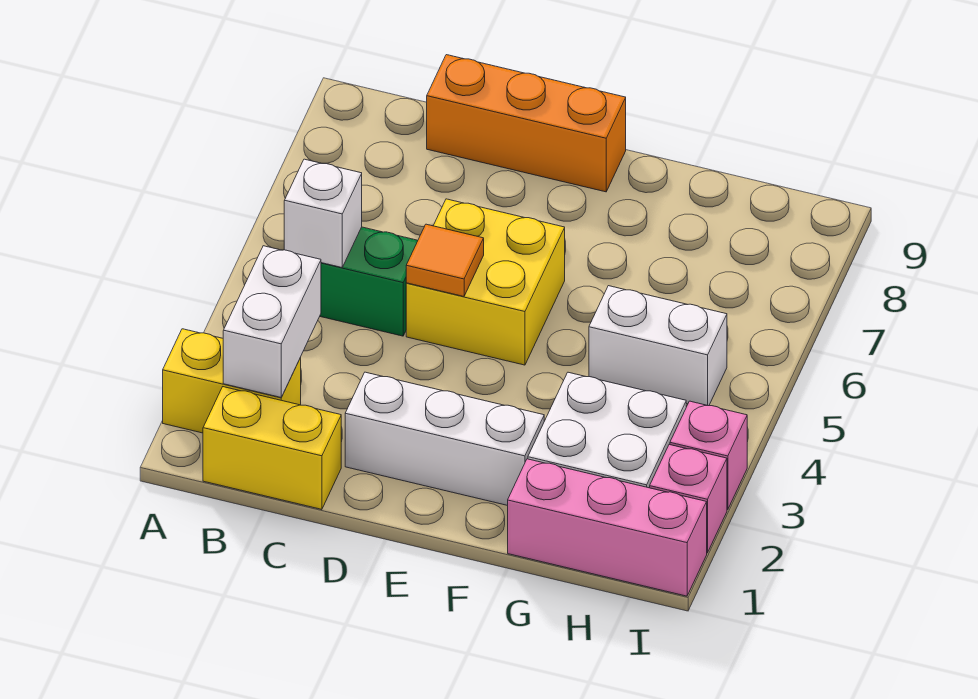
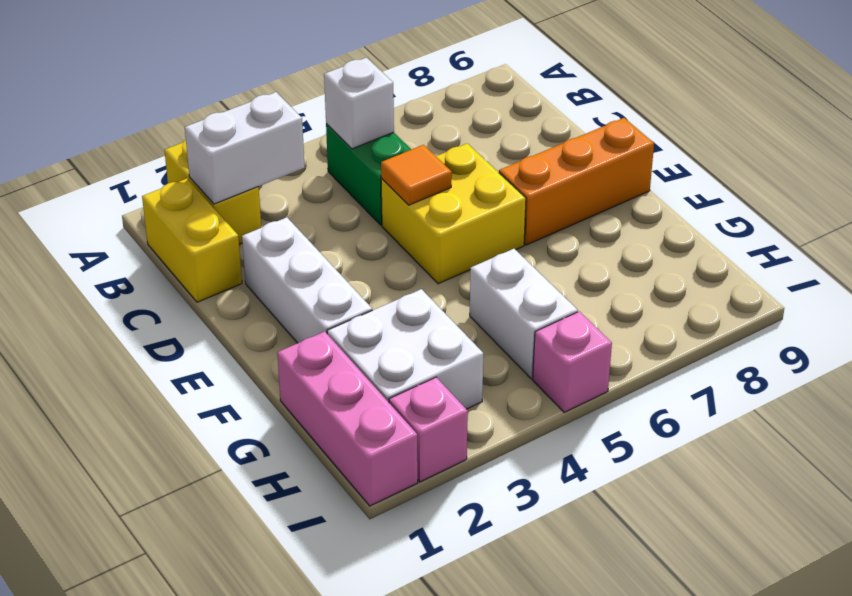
orange 1x3 brick [427,55,626,192] -> orange 1x3 brick turned to [499,118,654,245]
pink 1x1 brick [670,401,747,510] -> pink 1x1 brick moved to [533,311,612,412]

